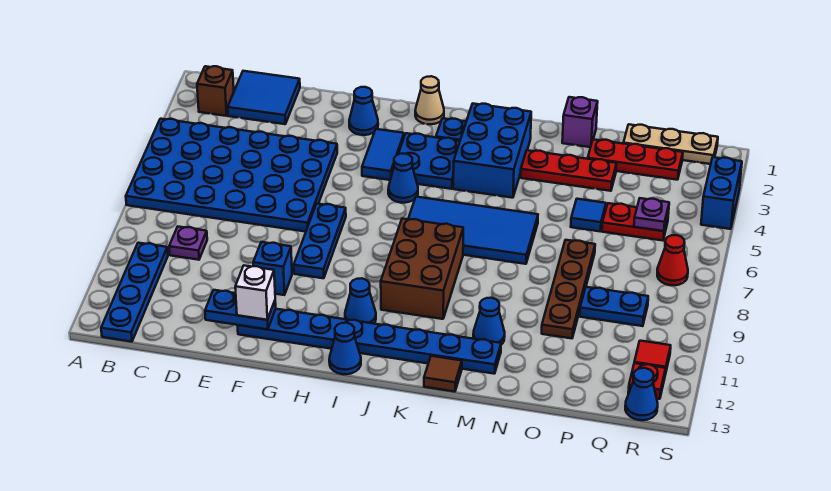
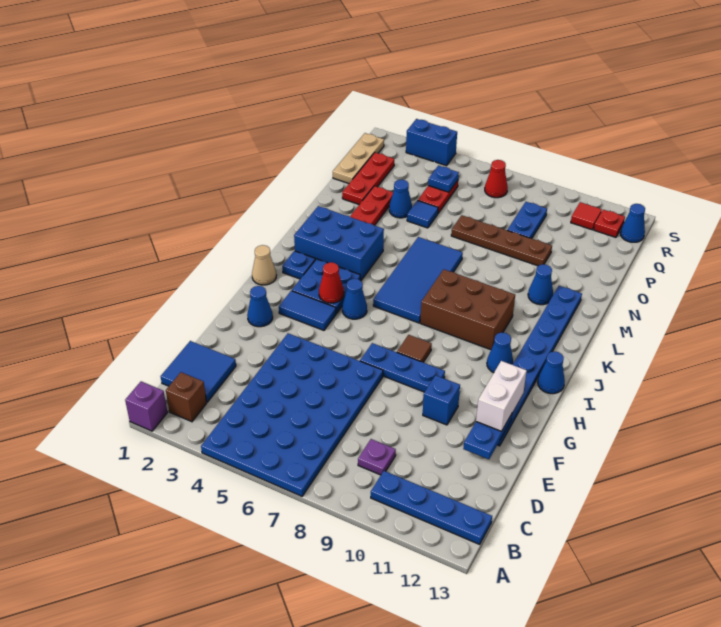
white 1x1 brick [235,266,275,320] -> white 1x2 brick [476,361,527,431]
none -> red 1x1 cone [319,262,344,303]
brown 1x1 tile [424,356,462,392] -> brown 1x1 tile moved to [397,335,432,362]
purple 1x1 brick [562,97,598,147] -> purple 1x1 brick moved to [125,381,167,431]
none -> blue 1x1 cone [389,180,412,218]
purple 1x1 plate [634,198,669,231] -> blue 1x1 plate [428,166,459,192]

